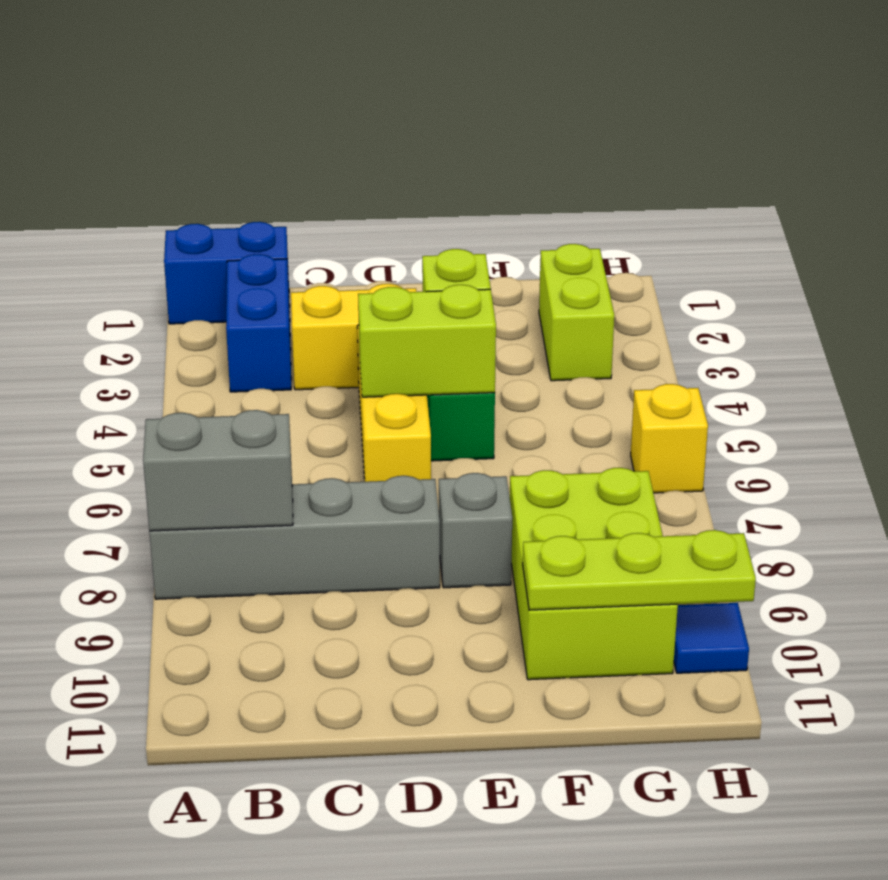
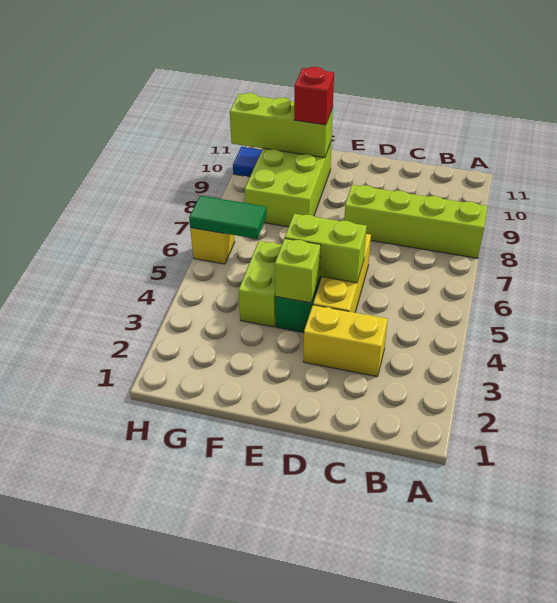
blue 1x2 brick [164,222,290,324] -> none
grey 1x4 brick [149,476,440,599] -> lime 1x4 brick [344,185,488,258]
grey 1x2 brick [143,410,293,531] -> none
blue 1x2 brick [226,254,291,392] -> none
grey 1x1 brick [439,473,512,588] -> none
lime 1x3 plate [523,530,756,610] -> lime 1x3 brick [230,93,333,158]
none -> red 1x1 brick [294,67,334,125]
lime 1x2 brick [539,244,614,381] -> lime 1x2 brick moved to [239,241,282,327]
none -> green 1x2 tile [189,196,266,239]

